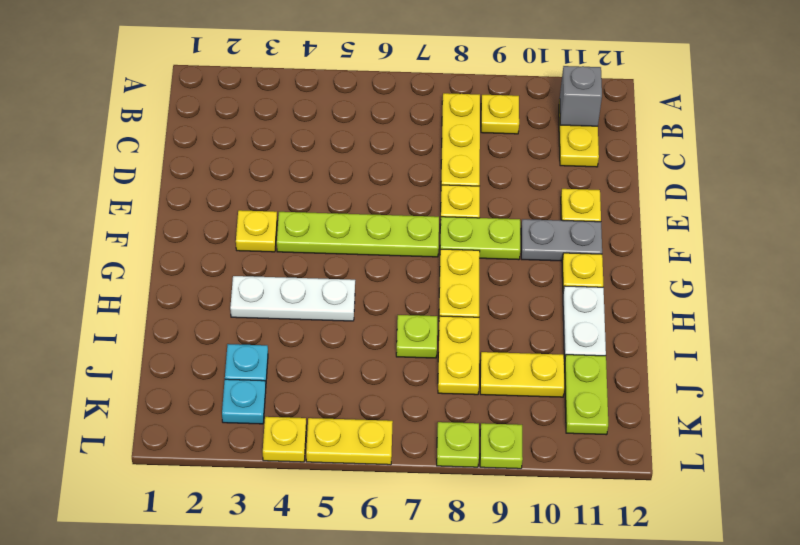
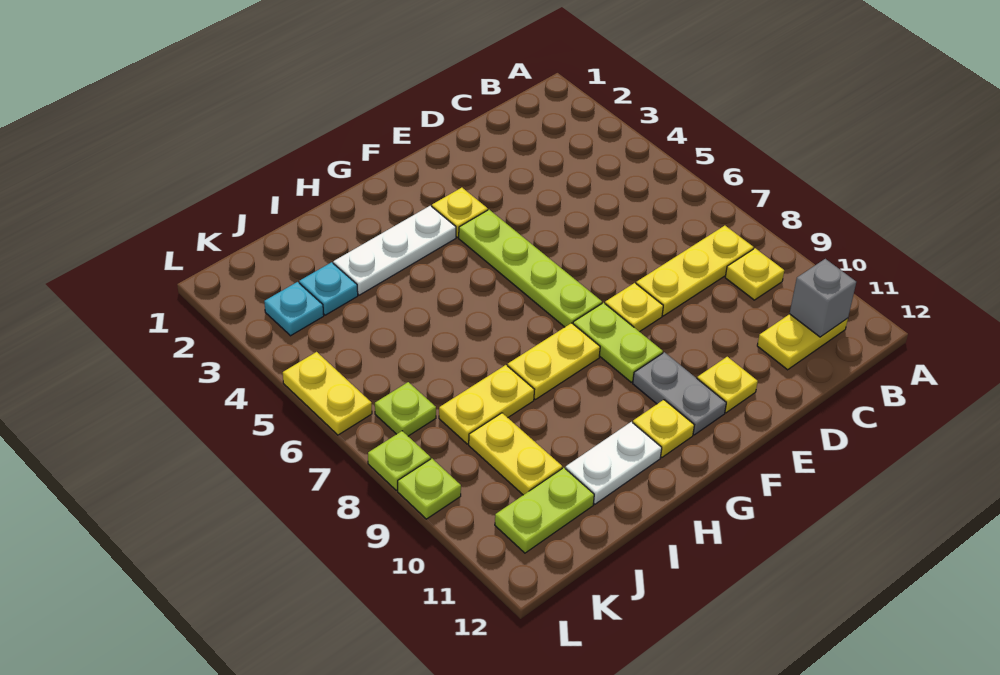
white 1x3 plate [230,276,355,321] -> white 1x3 plate turned to [333,206,456,295]
lime 1x1 plate [396,315,437,358] -> lime 1x1 plate moved to [375,382,436,436]
yellow 1x1 plate [263,417,306,462] -> none

